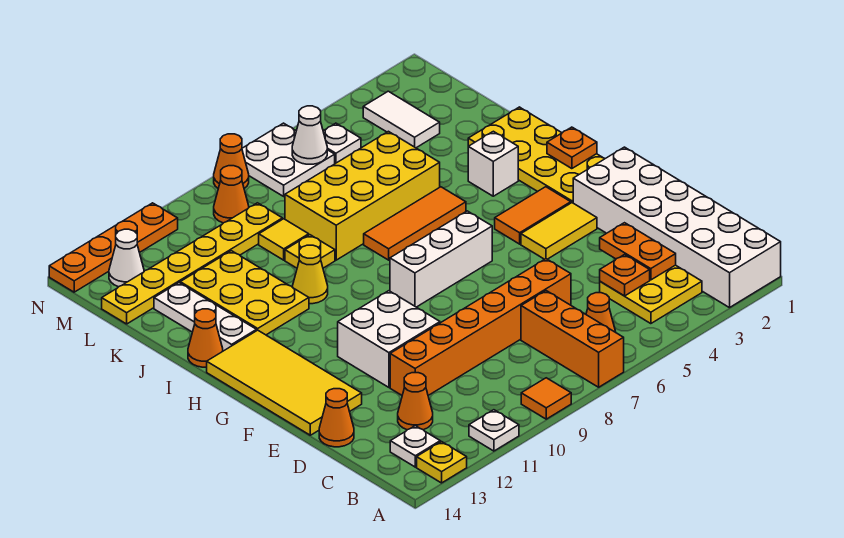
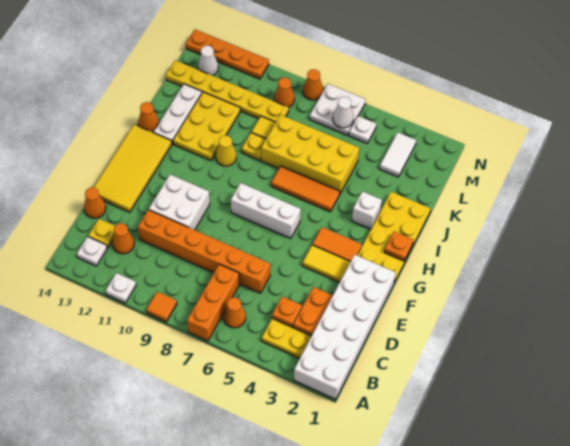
yellow 1x1 plate [417,442,467,483] -> yellow 1x1 plate moved to [88,219,115,248]

